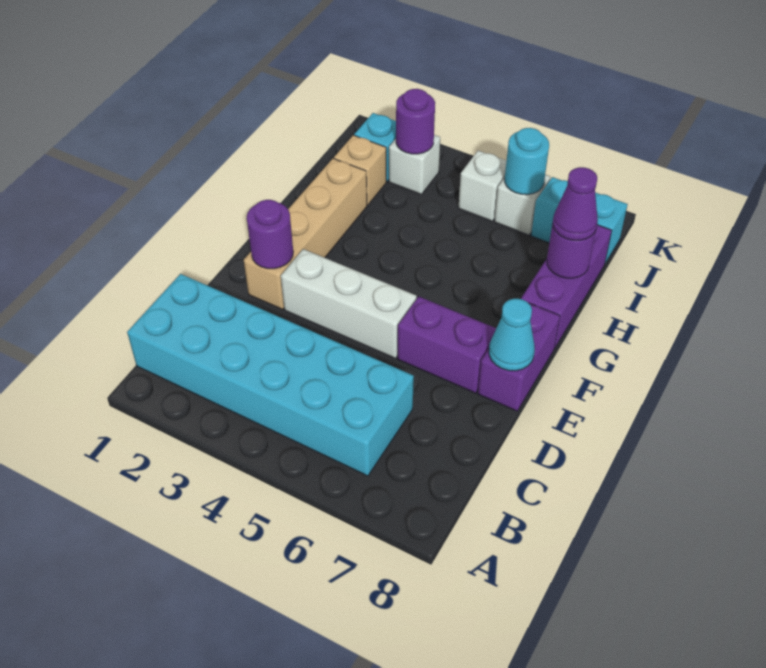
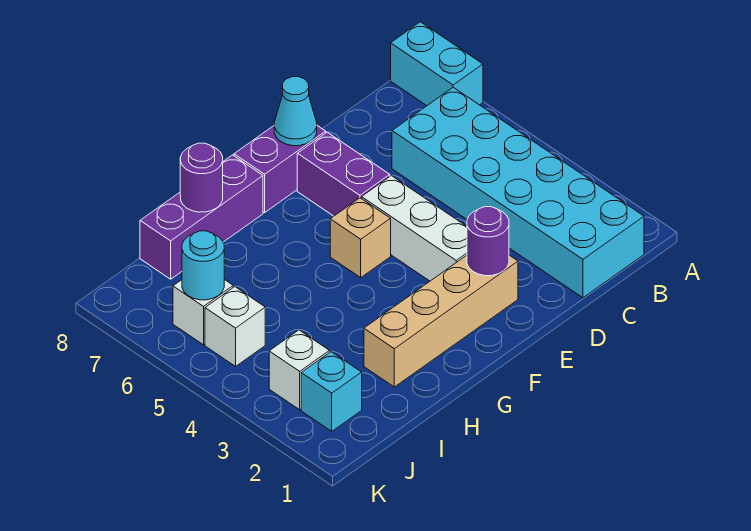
purple 1x1 cone [553,167,598,240] -> none
tan 1x1 brick [334,135,386,205] -> tan 1x1 brick moved to [330,198,391,278]
purple 1x1 round brick [396,89,435,154] -> none
cyan 1x2 brick [531,177,628,263] -> cyan 1x2 brick moved to [391,22,483,106]

